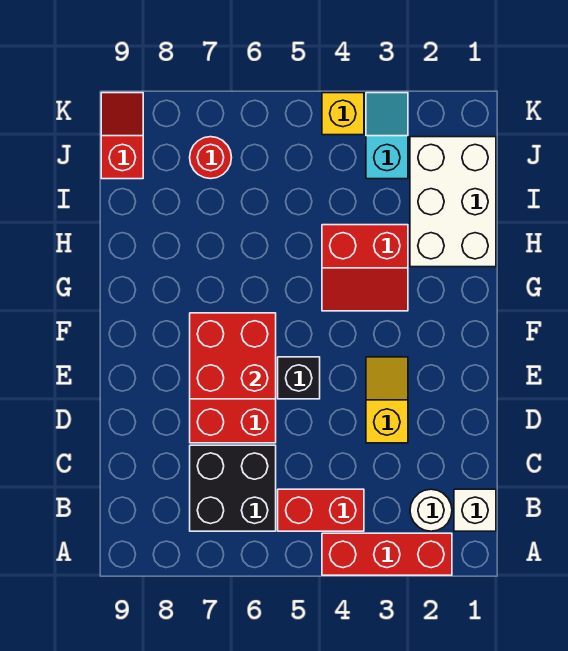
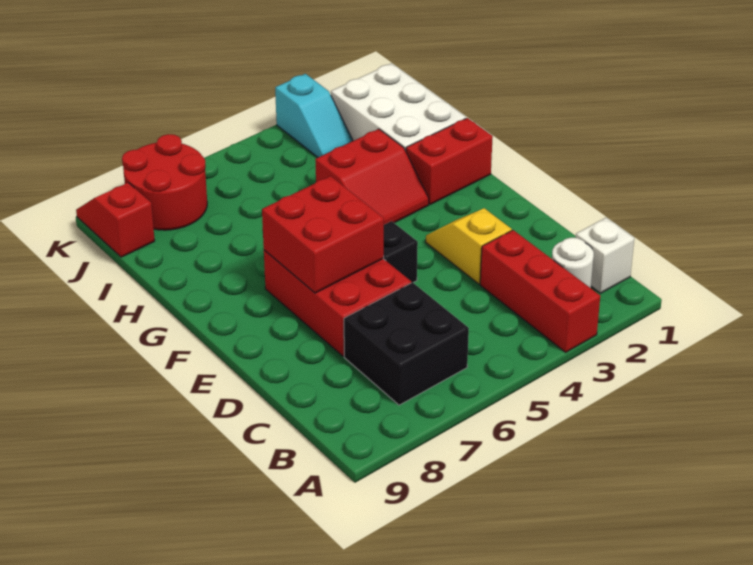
red 1x3 brick [322,533,452,575] -> red 1x3 brick turned to [480,230,600,352]
red 1x2 brick [278,489,364,531] -> red 1x2 brick moved to [406,118,493,205]
cyan 1x2 slope [366,93,408,179] -> cyan 1x2 slope turned to [275,74,353,157]
red 1x1 round brick [190,137,232,179] -> red 2x2 round brick [122,134,207,230]
yellow 1x1 brick [322,93,364,135] -> none

